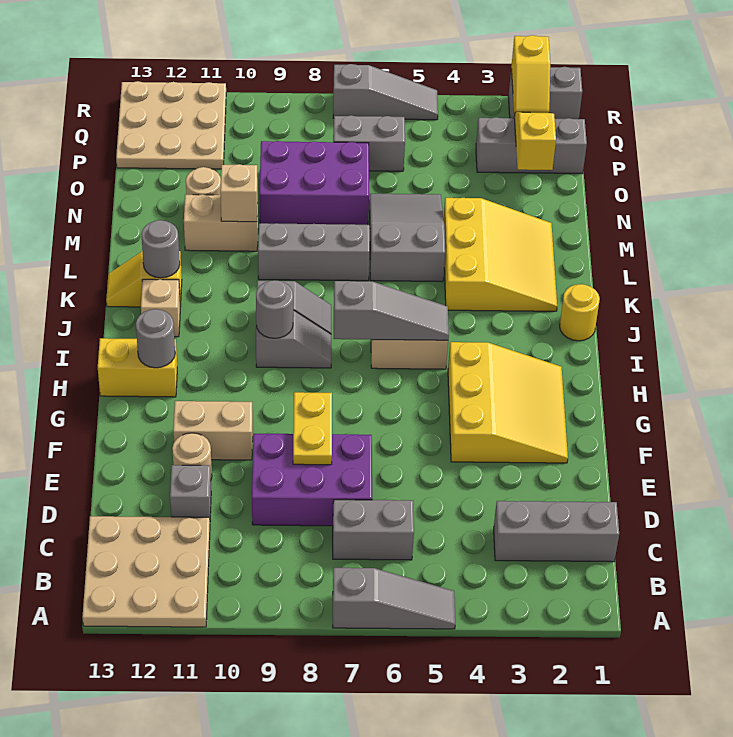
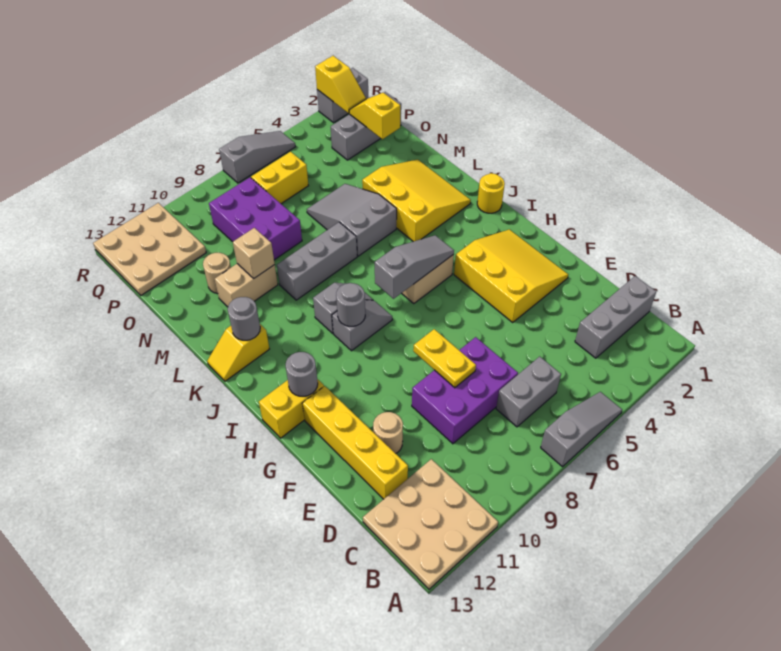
grey 1x1 brick [170,465,211,517] -> none
none -> yellow 1x4 brick [302,386,408,499]
tan 1x2 brick [173,401,253,460] -> none
tan 1x1 brick [141,279,180,337] -> none
purple 2x3 brick [260,141,369,225] -> purple 2x3 brick turned to [209,177,302,260]
grey 1x2 brick [333,115,405,171] -> yellow 1x2 brick [251,152,308,204]

